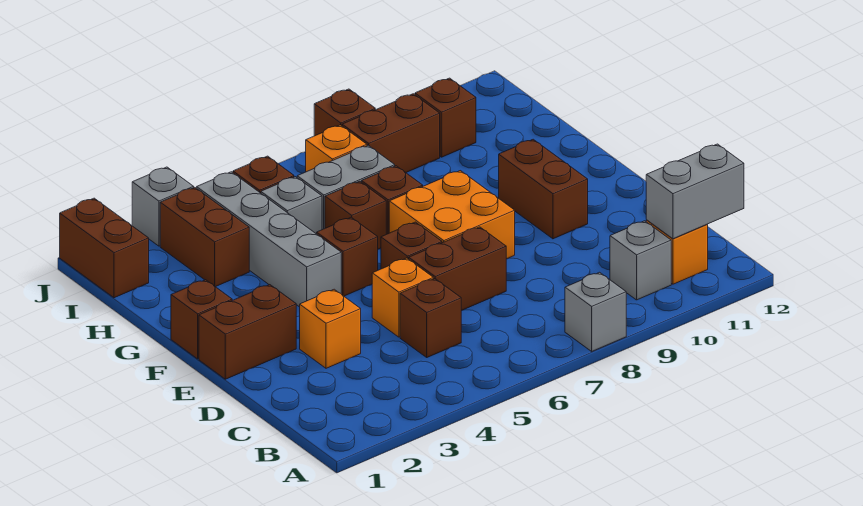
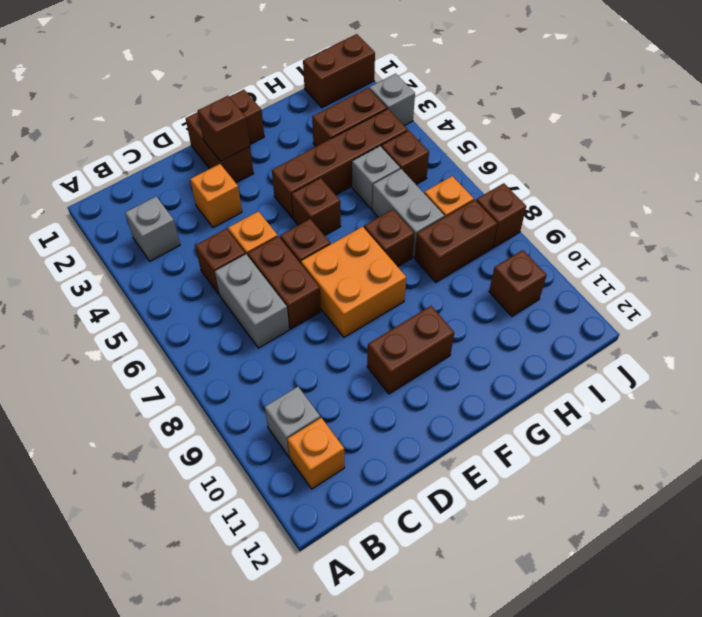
grey 1x1 brick [565,272,626,351] -> grey 1x1 brick moved to [125,197,180,261]
grey 1x2 brick [646,144,744,239] -> grey 1x2 brick moved to [215,254,289,348]
grey 1x4 brick [197,172,341,307] -> brown 1x4 brick [272,109,408,218]
brown 1x1 brick [325,181,386,249] -> brown 1x1 brick moved to [198,96,250,161]
brown 1x2 brick [342,94,440,172] -> brown 1x2 brick turned to [415,200,497,282]

